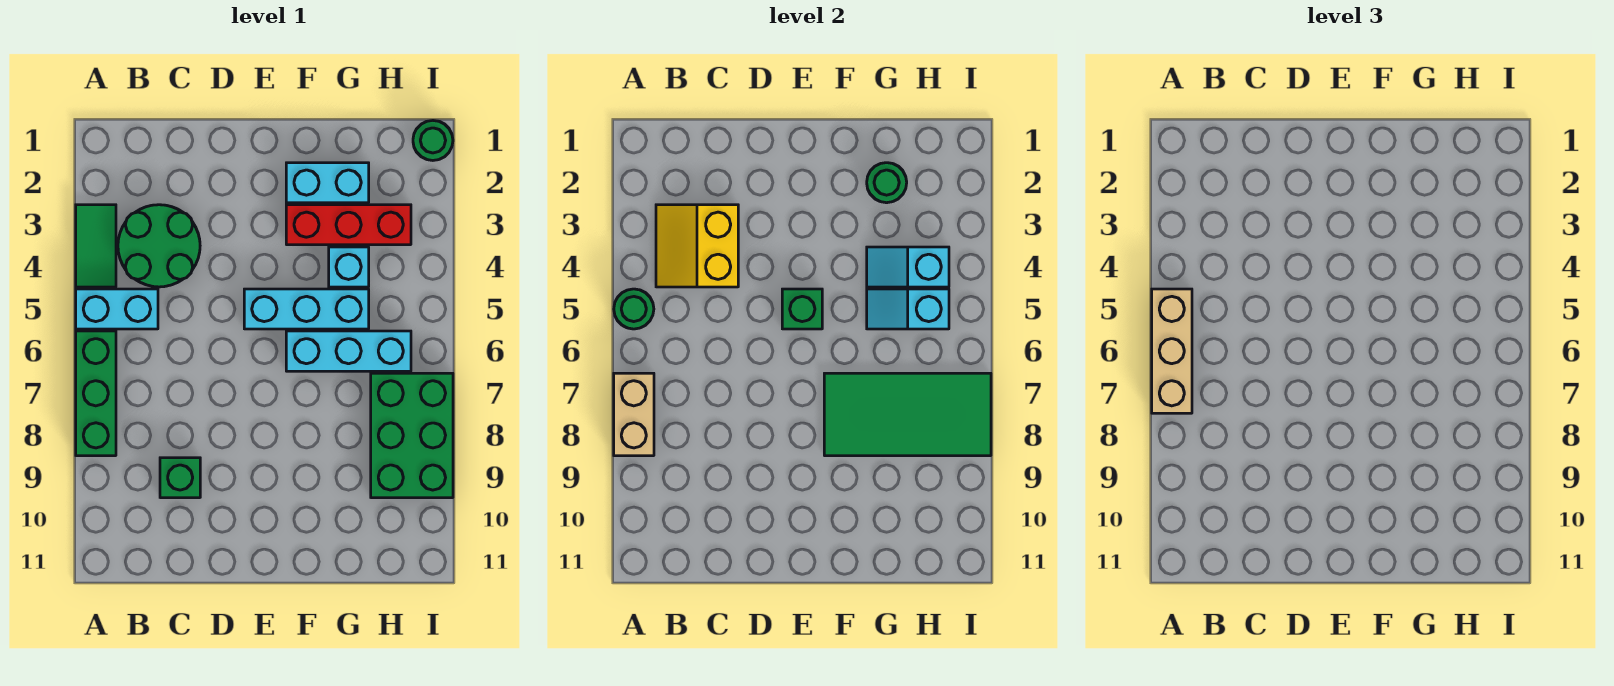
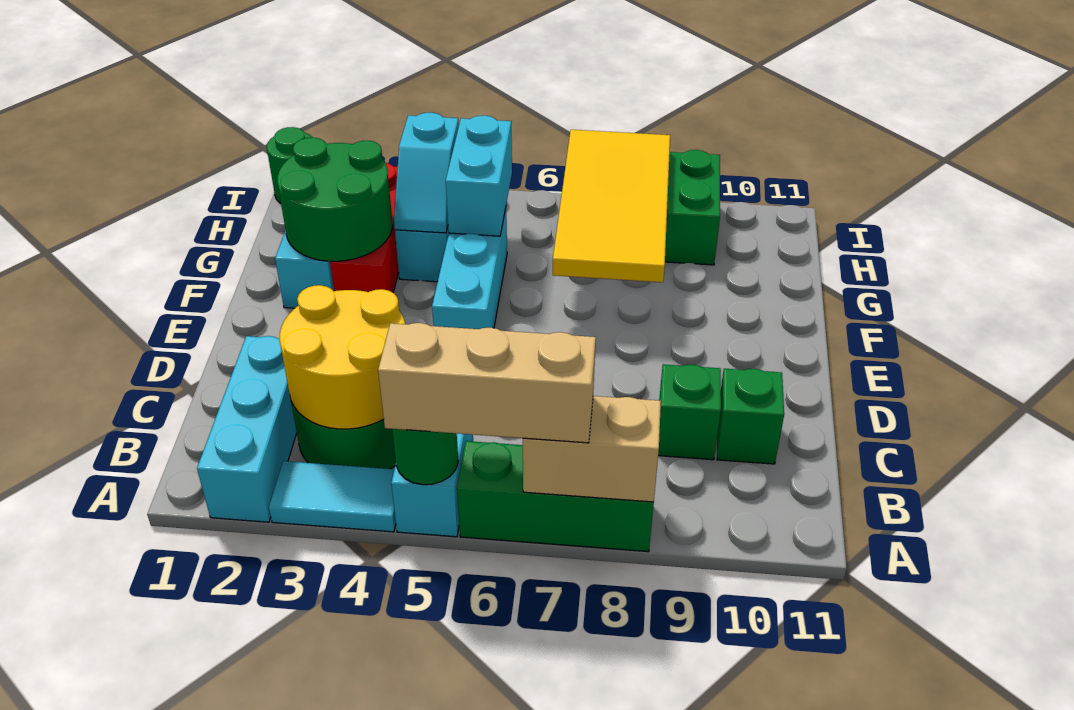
green 1x2 tile [76,205,116,287] -> cyan 1x2 tile [269,461,396,532]
yellow 2x2 slope [656,205,738,287] -> yellow 2x2 round brick [280,285,405,429]
green 1x1 brick [782,289,822,329] -> green 1x1 brick moved to [717,369,784,464]
cyan 1x3 brick [286,331,411,371] -> cyan 1x3 brick moved to [197,336,297,522]
green 2x4 tile [824,373,991,456] -> yellow 2x4 tile [553,130,670,282]
green 1x1 round brick [867,163,907,203] -> green 2x2 round brick [277,137,393,261]
cyan 1x2 slope [867,289,949,329] -> cyan 1x2 brick [446,115,512,236]

